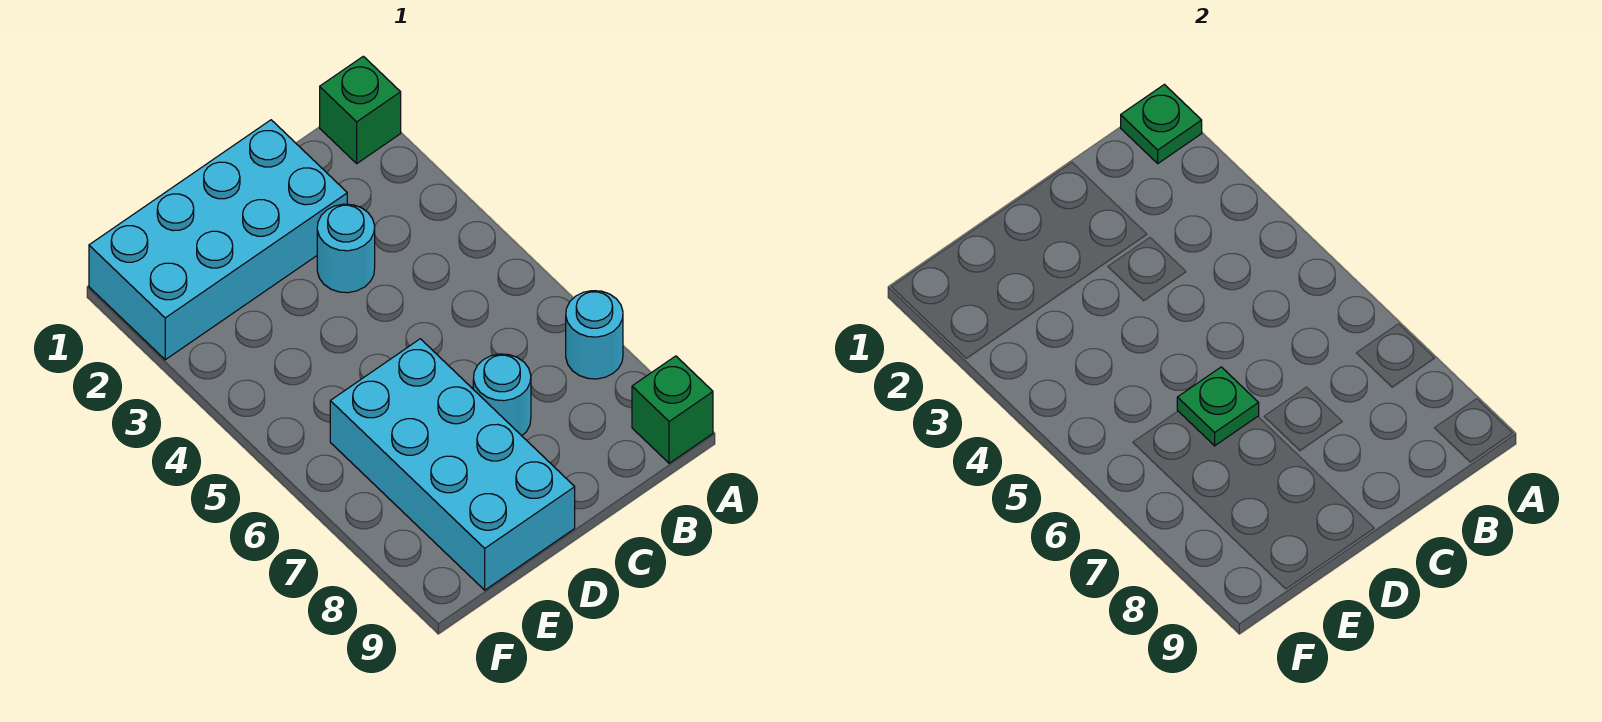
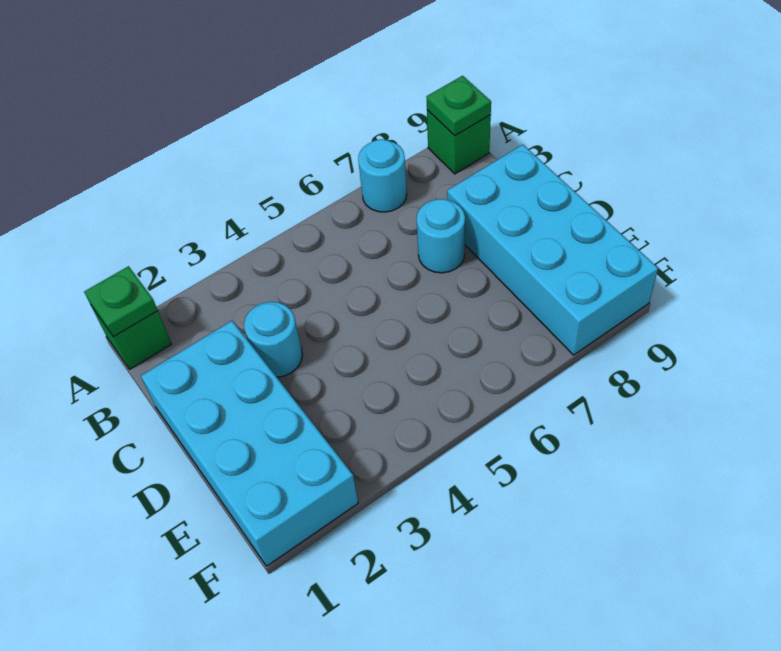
cyan 2x4 brick [330,339,575,590] -> cyan 2x4 brick turned to [447,145,658,355]
green 1x1 plate [1177,367,1259,446] -> green 1x1 plate moved to [427,76,491,136]

